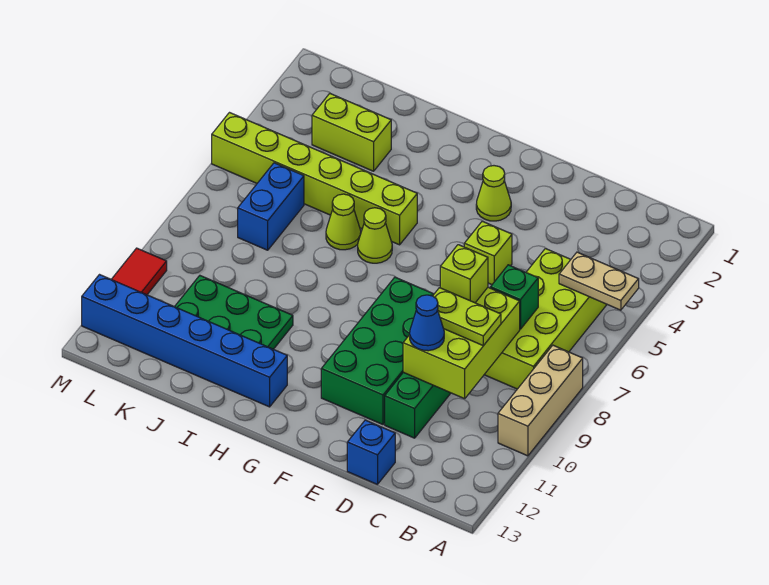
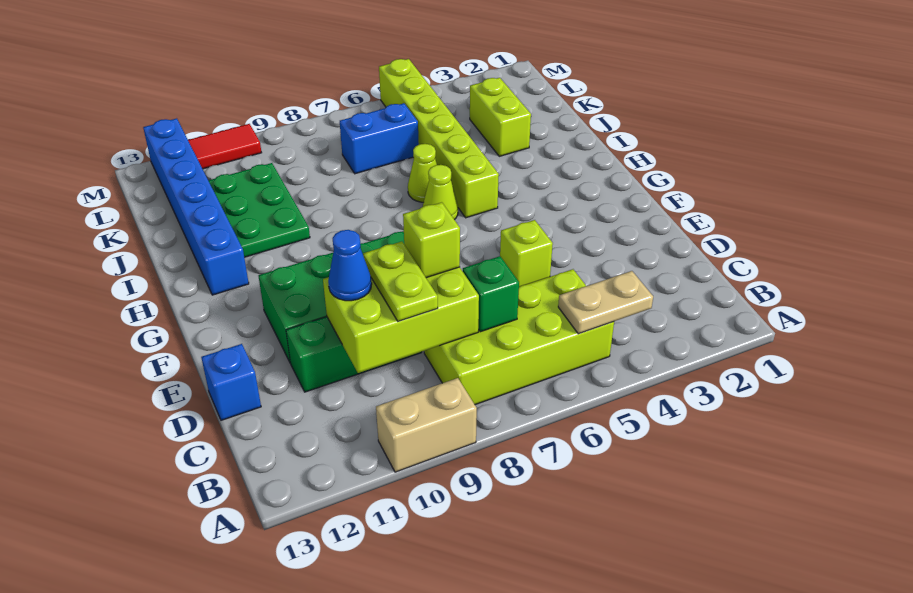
tan 1x2 plate [559,252,639,310] -> tan 1x2 plate turned to [558,271,653,334]
tan 1x3 brick [498,345,583,456] -> tan 1x2 brick [376,378,477,472]
lime 1x1 cone [476,166,511,221] -> none

